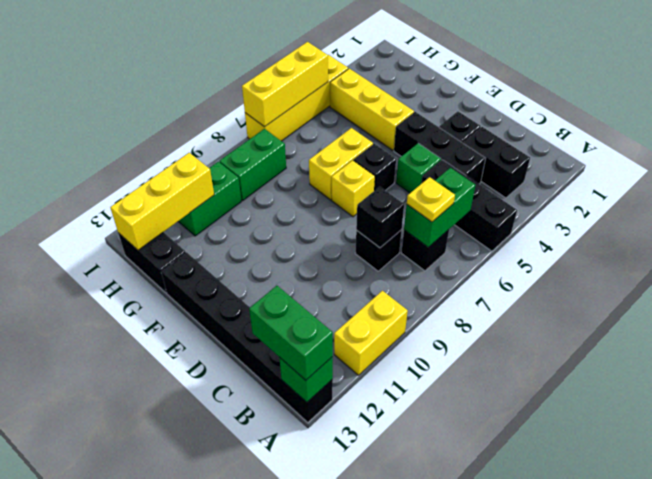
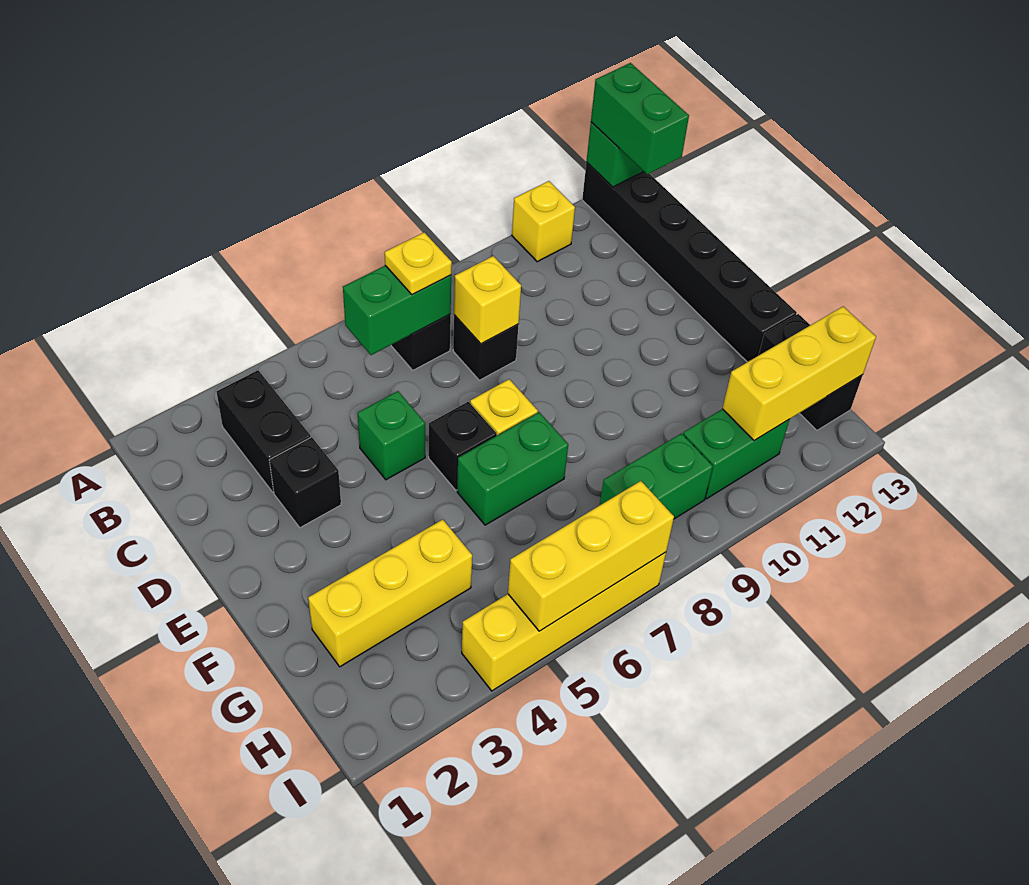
black 1x3 brick [421,160,517,251] -> none
yellow 1x2 brick [334,291,408,375] -> yellow 1x1 brick [512,181,575,262]
black 1x3 brick [394,112,486,184] -> none
black 1x1 brick [356,187,404,248] -> yellow 1x1 brick [454,256,521,344]
yellow 1x3 brick [330,69,414,150] -> yellow 1x3 brick turned to [308,520,472,667]
yellow 1x2 brick [309,128,373,200] -> green 1x2 brick [457,412,568,525]

